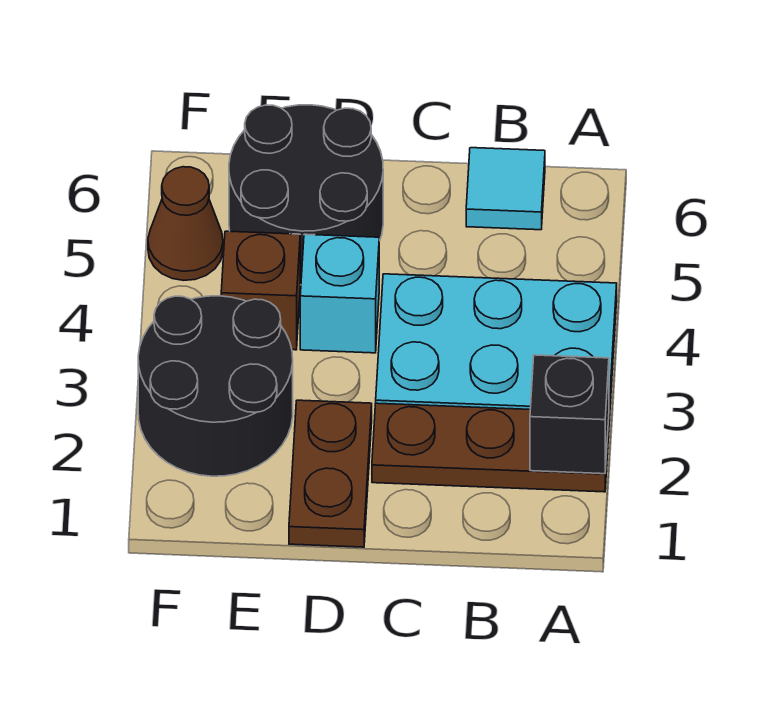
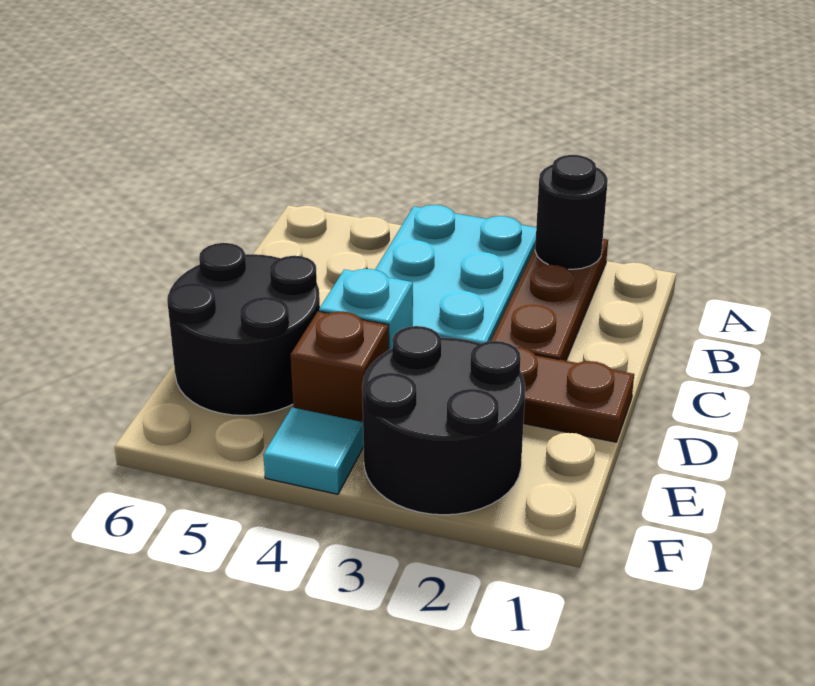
black 1x1 brick [530,355,609,474] -> black 1x1 round brick [535,155,608,269]
cyan 1x1 tile [466,148,545,230] -> cyan 1x1 tile moved to [263,407,364,494]
brown 1x1 cone [148,167,223,280] -> none

